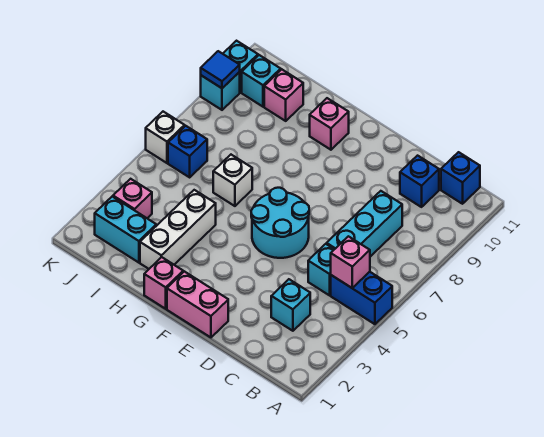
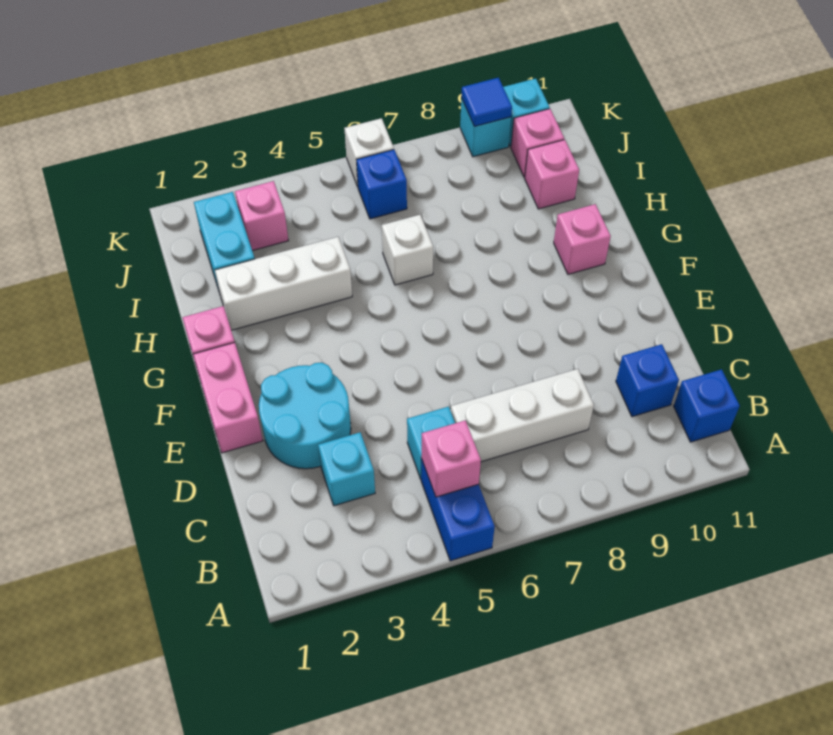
cyan 1x3 brick [327,191,402,257] -> white 1x3 brick [451,369,594,462]
cyan 2x2 round brick [251,188,309,258] -> cyan 2x2 round brick moved to [259,363,351,469]
cyan 1x1 brick [242,55,281,107] -> pink 1x1 brick [511,109,564,177]

